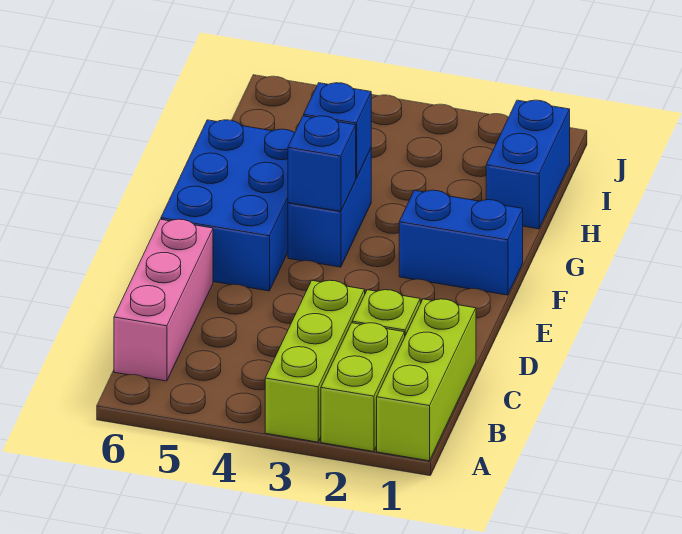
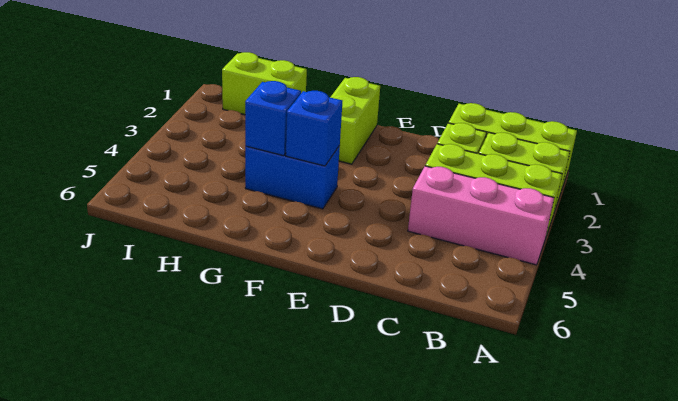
pink 1x3 brick [114,219,213,381] -> pink 1x3 brick moved to [408,166,554,265]
blue 2x3 brick [161,120,294,291] -> none
blue 1x2 brick [399,190,523,295] -> lime 1x2 brick [330,77,380,164]
blue 1x2 brick [486,100,570,229] -> lime 1x2 brick [222,52,307,115]

